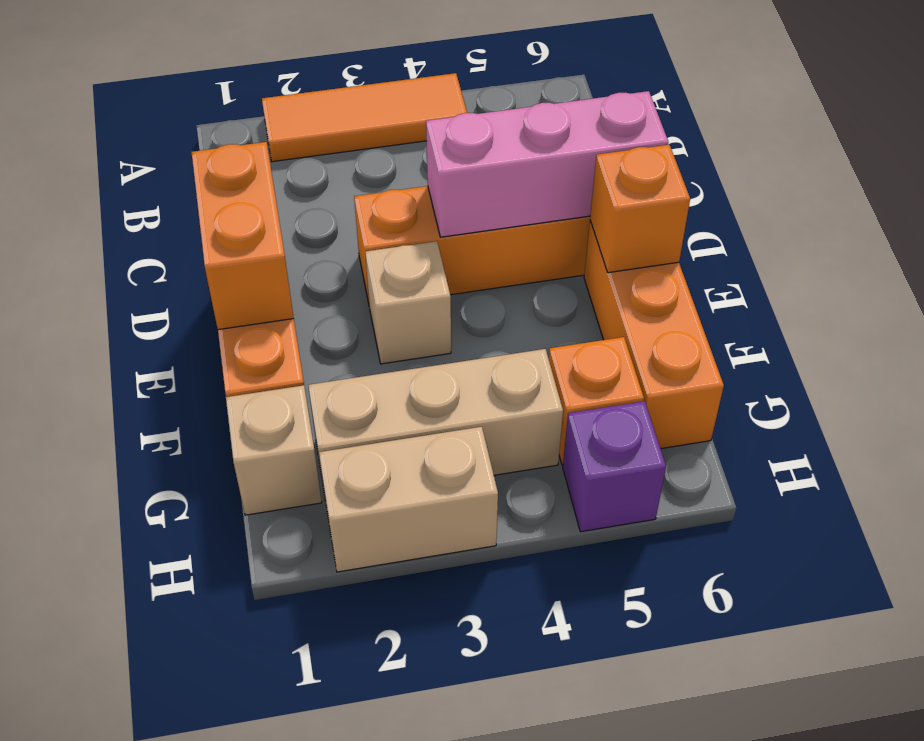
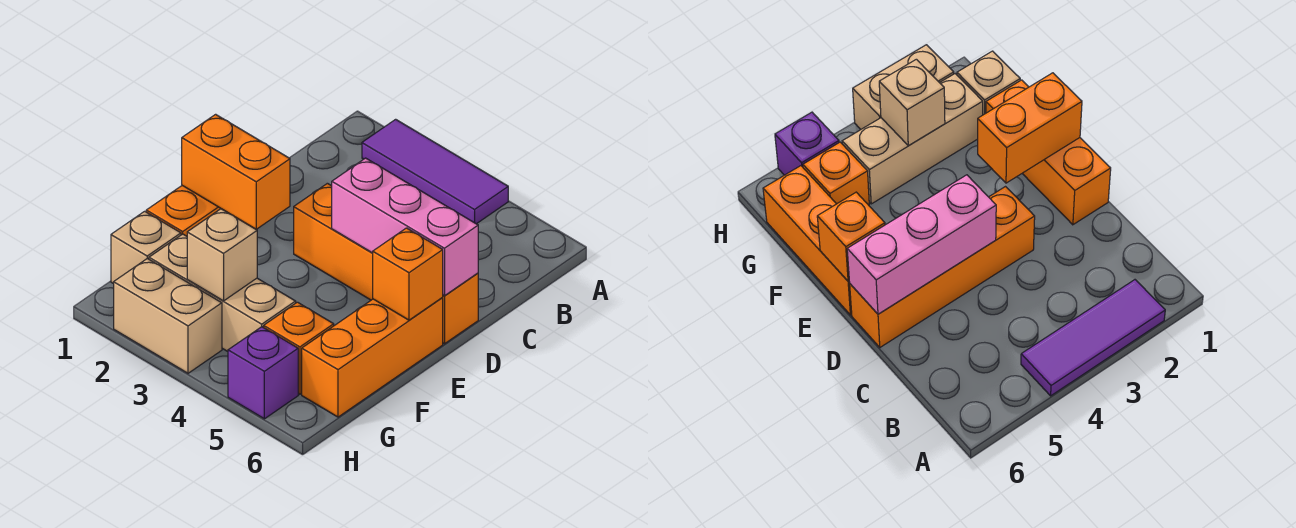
orange 1x3 tile [262,73,467,162] -> purple 1x3 tile [362,119,508,224]
orange 1x2 brick [191,142,294,330] -> orange 1x2 brick turned to [182,114,290,229]
tan 1x1 brick [365,241,451,364] -> tan 1x1 brick moved to [187,209,257,301]

